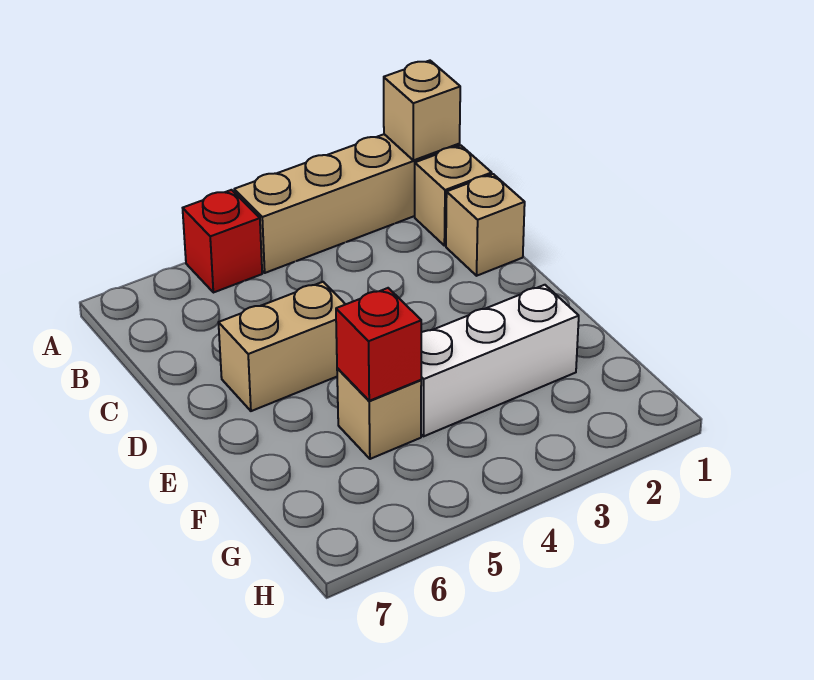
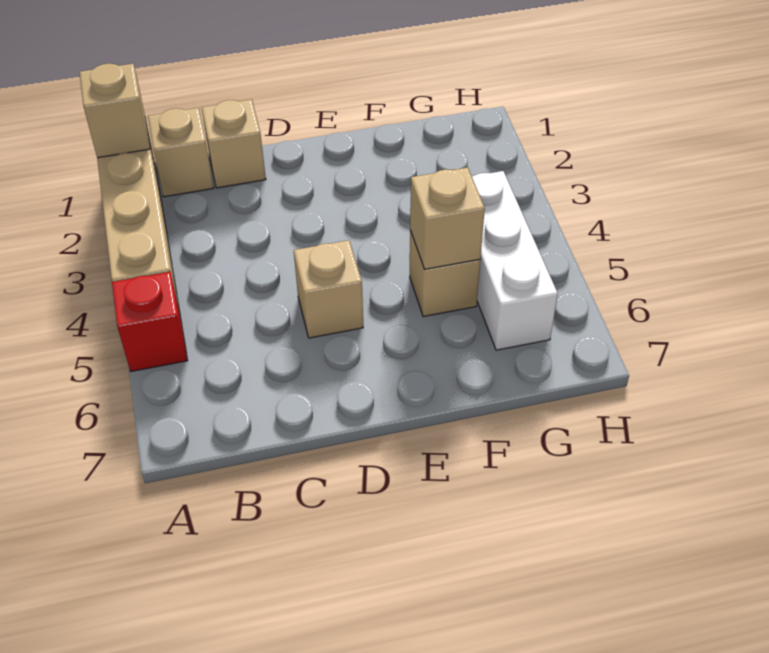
tan 1x2 brick [218,282,345,411] -> tan 1x1 brick [294,240,363,338]
white 1x3 brick [421,285,579,436] -> white 1x3 brick moved to [472,171,558,350]
red 1x1 brick [336,288,421,401] -> tan 1x1 brick [410,167,485,269]

